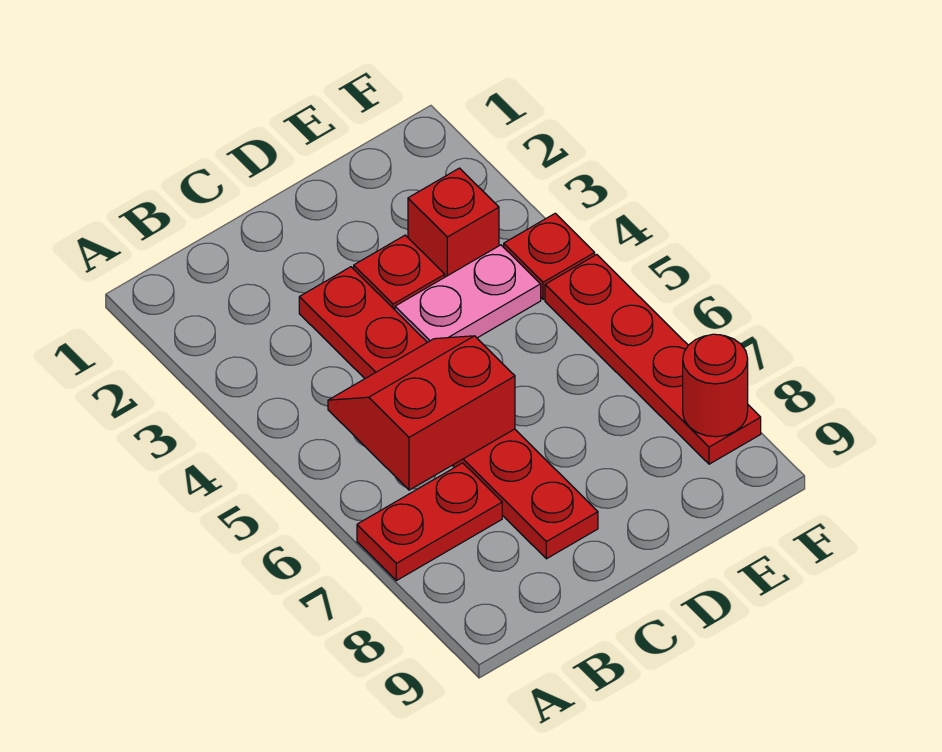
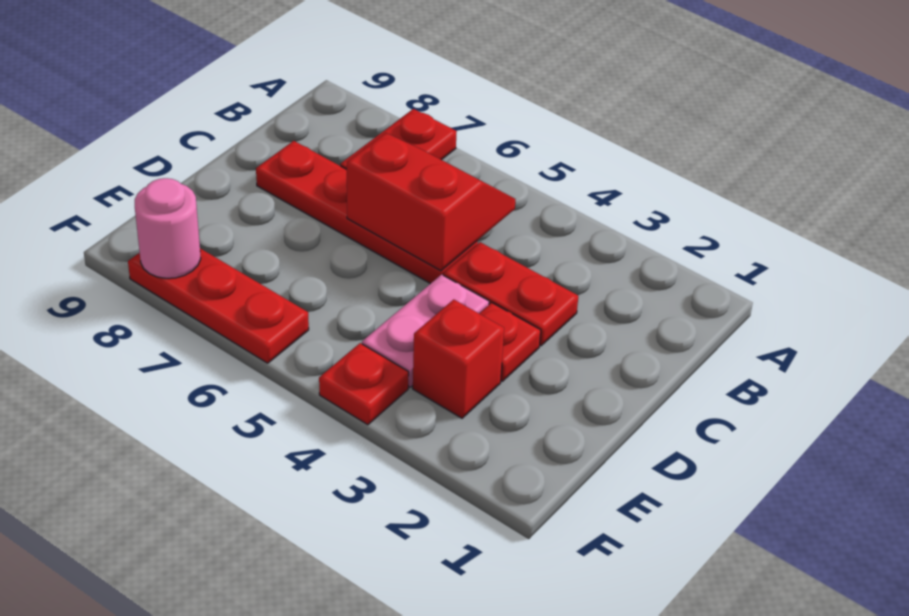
red 2x2 slope [328,336,515,490] -> red 2x2 slope turned to [347,133,516,271]
red 1x4 plate [545,255,761,464] -> red 1x3 plate [128,249,309,363]
red 1x1 round brick [683,334,748,437] -> pink 1x1 round brick [135,178,201,278]

